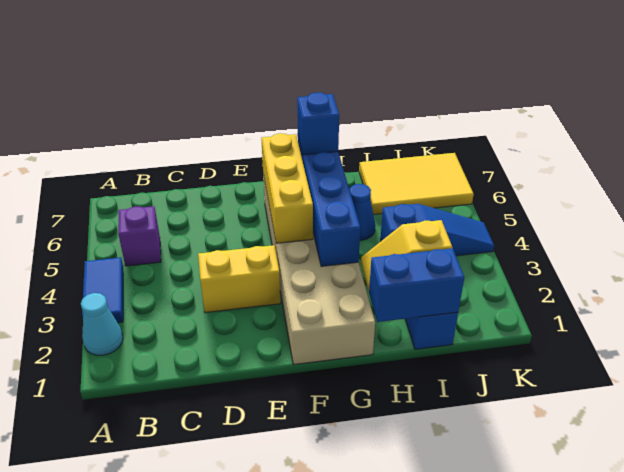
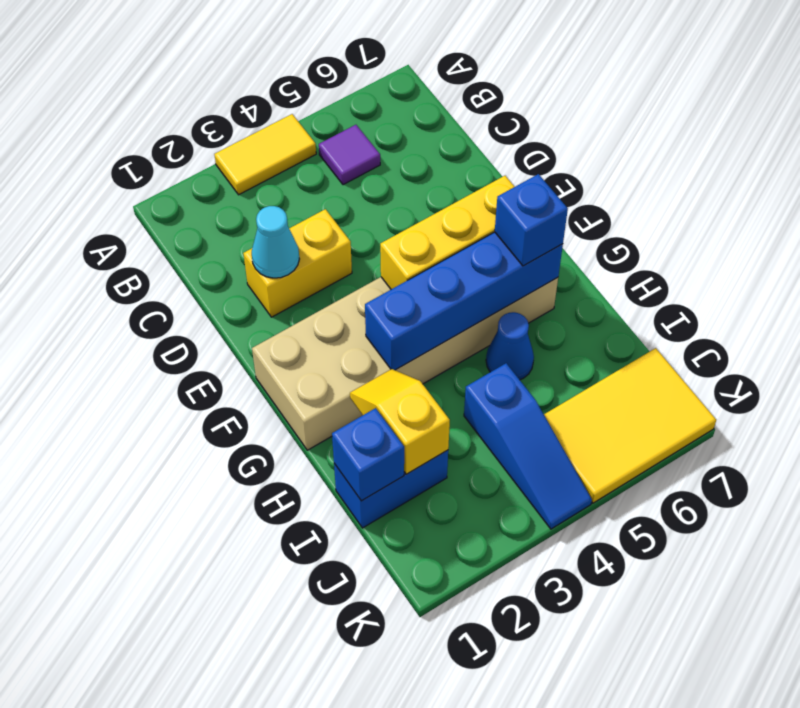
cyan 1x1 cone [81,293,123,355] -> cyan 1x1 cone moved to [252,206,299,278]
blue 1x2 tile [82,257,123,323] -> yellow 1x2 tile [214,114,316,195]
purple 1x1 brick [118,206,161,266] -> purple 1x1 tile [319,125,380,185]
yellow 1x2 brick [198,245,281,313] -> yellow 1x2 brick turned to [243,209,352,317]
blue 1x2 brick [369,248,464,322] -> blue 1x1 brick [332,408,404,501]
yellow 2x3 tile [359,153,474,214] -> yellow 2x3 tile turned to [544,348,716,503]

